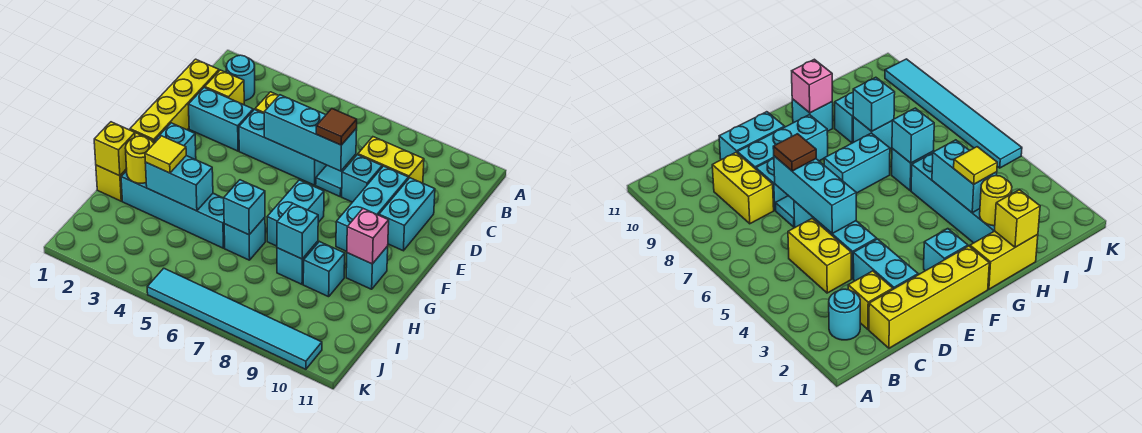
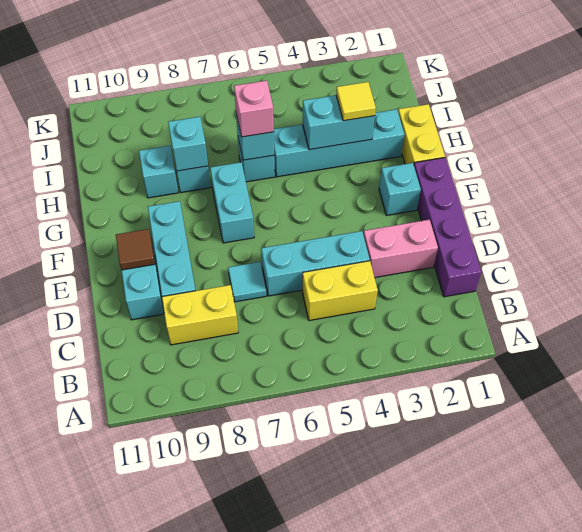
cyan 1x1 round brick [226,55,255,101] -> none
yellow 1x4 brick [130,59,219,143] -> purple 1x4 brick [414,158,481,297]
yellow 1x1 brick [205,70,244,105] -> none
cyan 1x2 brick [188,88,253,151] -> pink 1x2 brick [363,220,438,278]
cyan 1x3 brick [264,95,357,171] -> none
brown 1x1 tile [316,109,357,145] -> brown 1x1 tile moved to [116,229,155,270]
cyan 1x1 brick [342,155,382,202] -> none
cyan 1x1 brick [346,246,388,289] -> none
pink 1x1 brick [347,209,389,264] -> pink 1x1 brick moved to [234,81,274,137]
yellow 1x1 brick [94,122,135,176] -> none
yellow 1x1 round brick [126,136,154,183] -> none
cyan 1x6 tile [147,268,322,369] -> none

